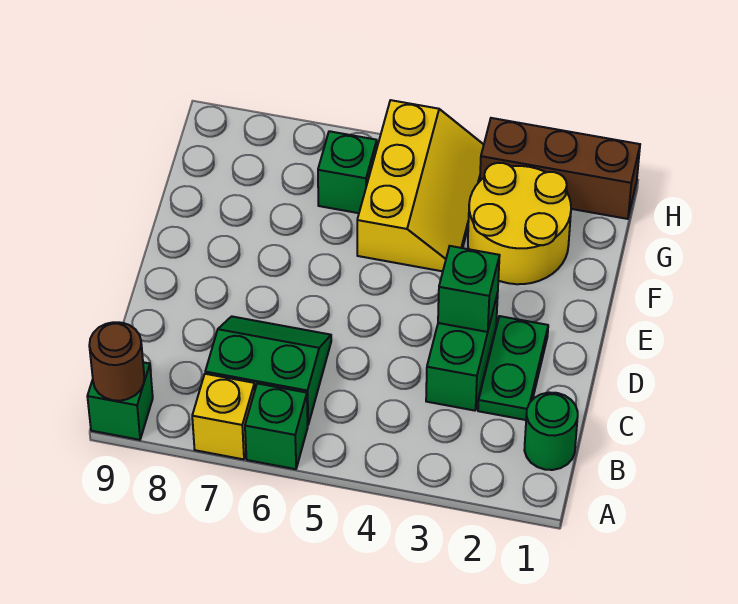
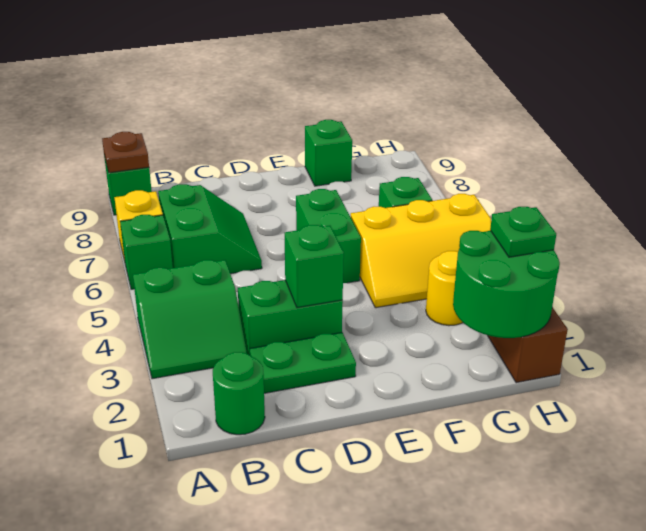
none -> green 2x2 slope [133,260,247,379]
brown 1x1 round brick [89,322,144,401] -> brown 1x1 plate [102,132,149,173]
none -> green 1x2 brick [296,189,361,283]
yellow 2x2 round brick [468,163,571,284] -> yellow 1x1 round brick [426,251,463,326]
none -> green 1x1 brick [305,120,352,186]
none -> green 2x2 round brick [453,231,560,338]
none -> green 1x1 plate [490,207,556,257]

